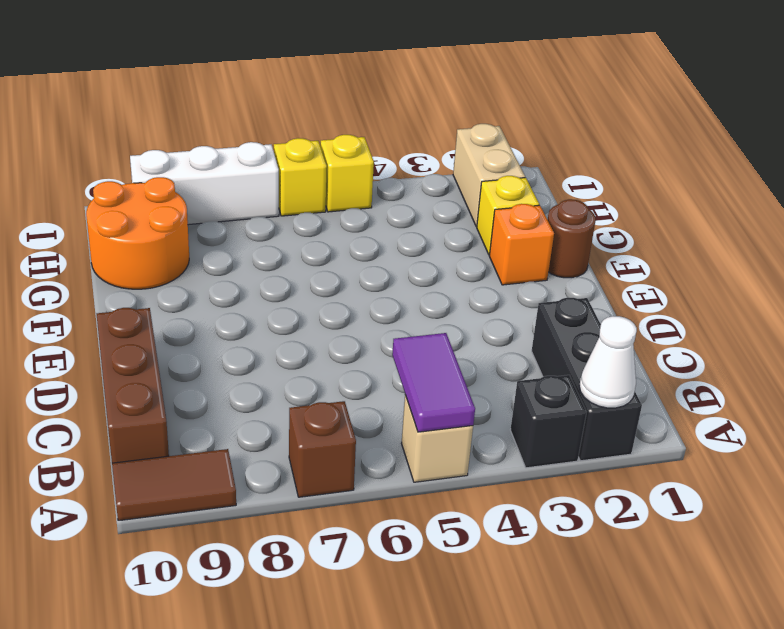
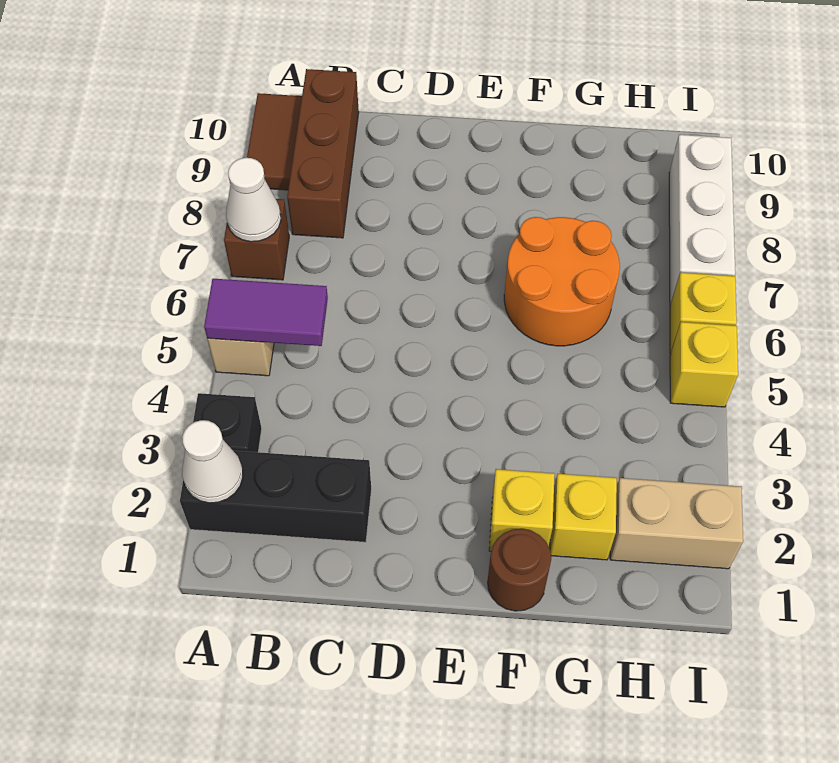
none -> white 1x1 cone [226,158,281,242]
brown 1x3 brick [97,308,169,463] -> brown 1x3 brick turned to [287,69,359,238]
orange 1x1 brick [489,204,554,285] -> yellow 1x1 brick [489,469,555,551]
orange 2x2 round brick [86,177,189,289] -> orange 2x2 round brick moved to [504,217,620,346]

